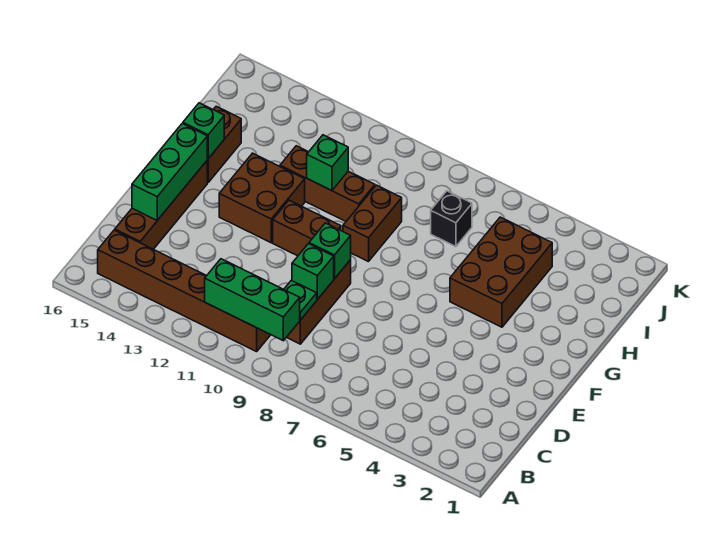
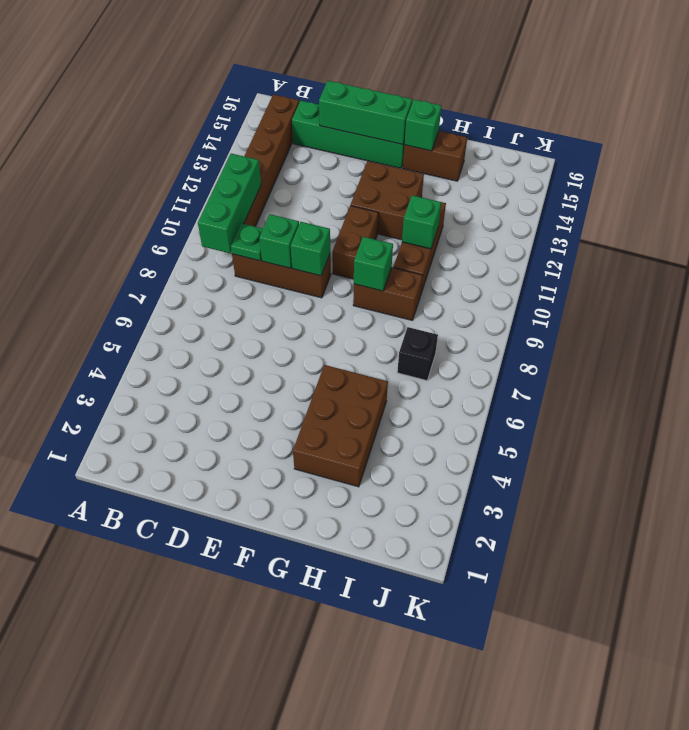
brown 1x4 brick [115,161,207,249] -> green 1x4 brick [292,101,405,168]
brown 2x3 brick [450,217,552,327] -> brown 2x3 brick turned to [293,365,388,487]
none -> green 1x1 brick [354,237,393,291]

